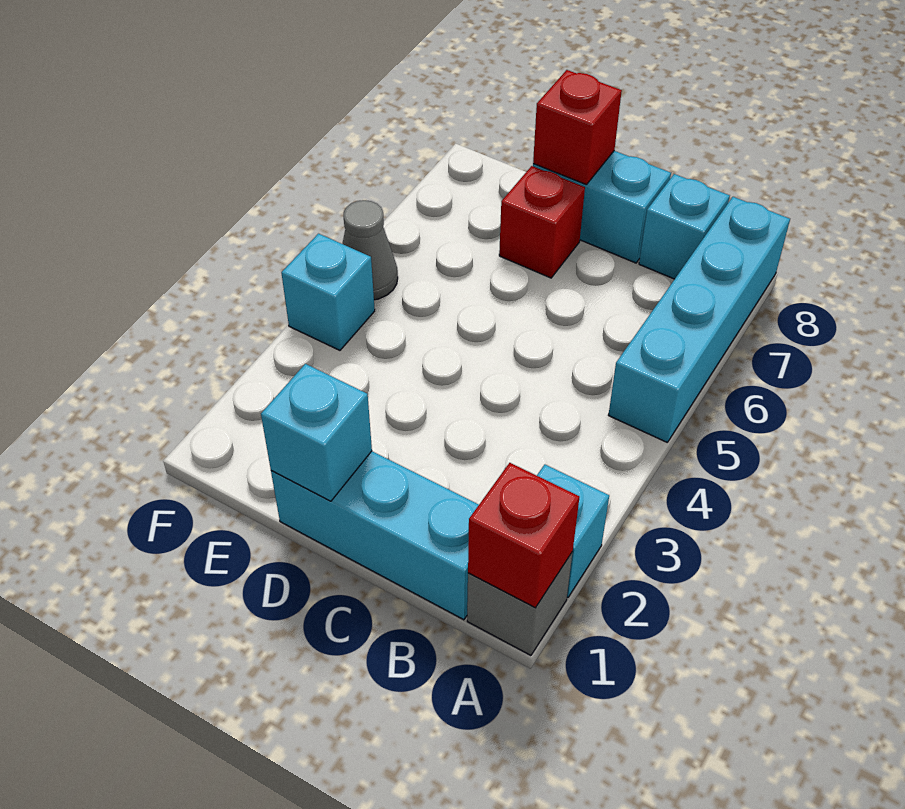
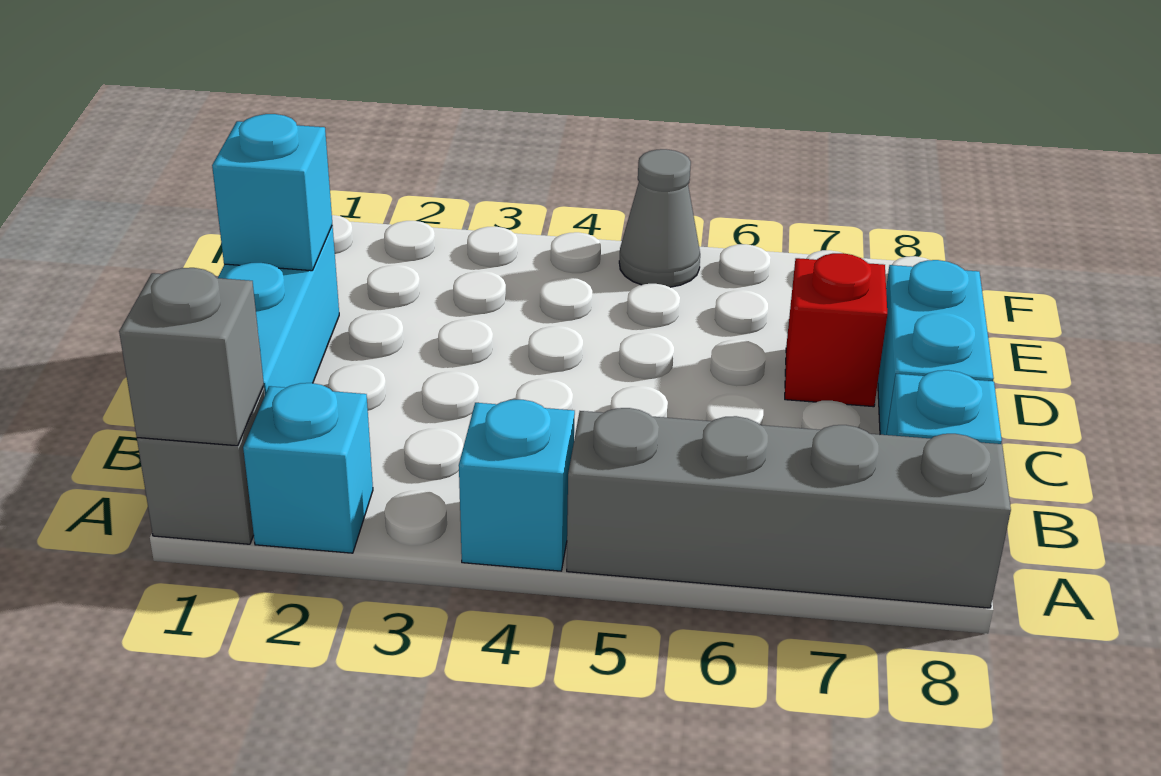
red 1x1 brick [468,463,579,608] -> grey 1x1 brick [119,268,264,446]
cyan 1x4 brick [609,197,790,442] -> grey 1x4 brick [567,408,1011,608]
red 1x1 brick [533,70,622,185] -> none
cyan 1x1 brick [281,234,375,350] -> cyan 1x1 brick moved to [459,400,575,571]

